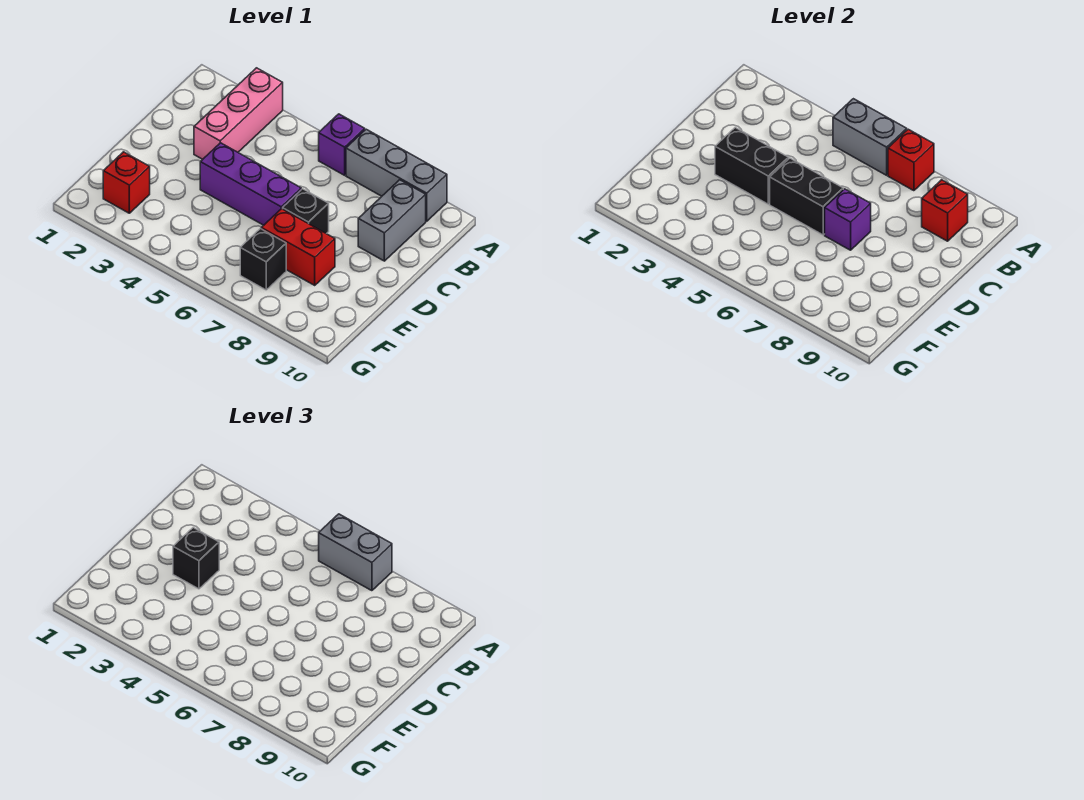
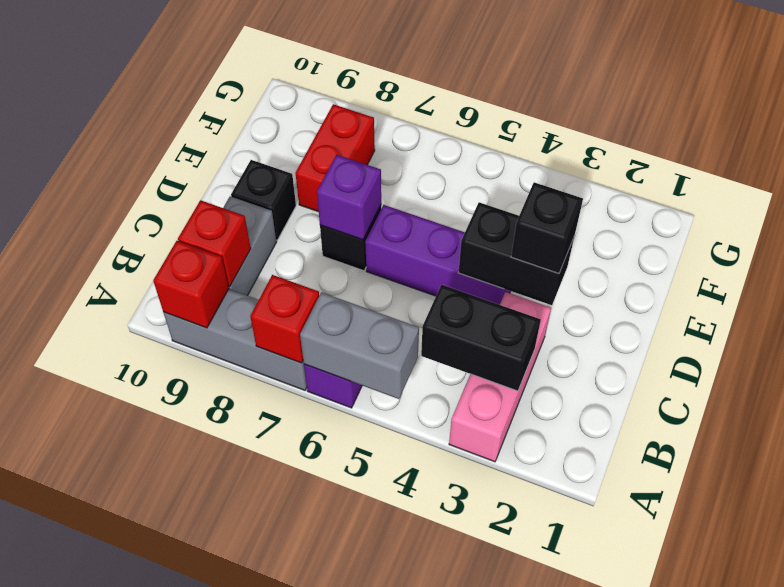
grey 1x2 brick [319,514,392,591] -> none
black 1x2 brick [770,158,843,235] -> black 1x2 brick moved to [421,285,541,391]
red 1x2 brick [261,209,335,285] -> red 1x2 brick turned to [295,104,375,212]
red 1x1 brick [103,152,150,213] -> red 1x1 brick moved to [153,241,229,328]
black 1x1 brick [240,229,286,290] -> black 1x1 brick moved to [231,160,296,240]

